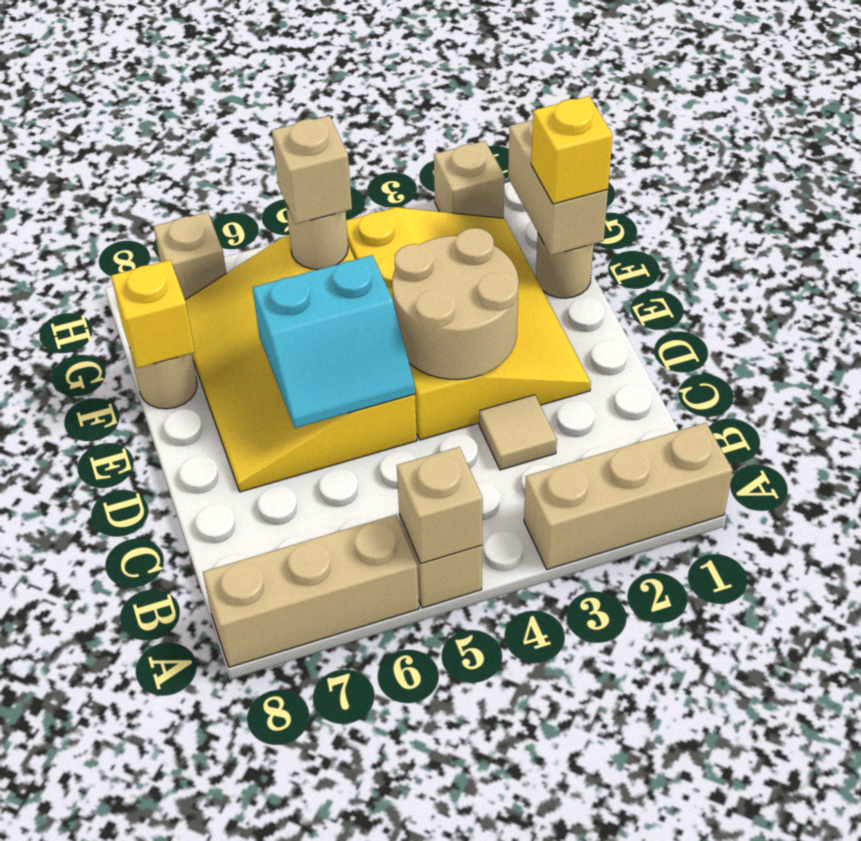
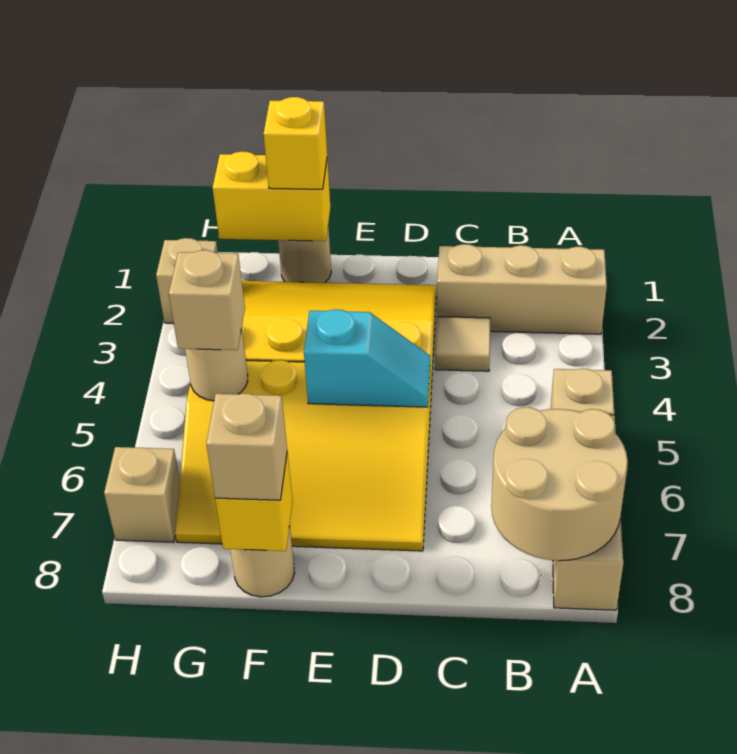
tan 1x3 brick [524,423,733,570] -> tan 1x3 brick turned to [437,244,607,334]
tan 1x1 brick [397,447,483,564] -> tan 1x1 brick moved to [206,394,287,500]
tan 2x2 round brick [392,228,519,379] -> tan 2x2 round brick moved to [491,407,628,561]
cyan 2x2 slope [252,255,415,428] -> cyan 1x2 slope [304,309,430,407]
tan 1x2 brick [508,120,608,256] -> yellow 1x2 brick [213,152,330,241]

